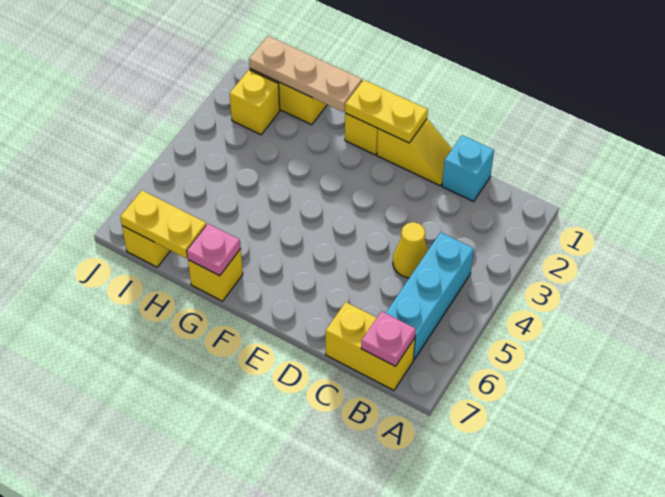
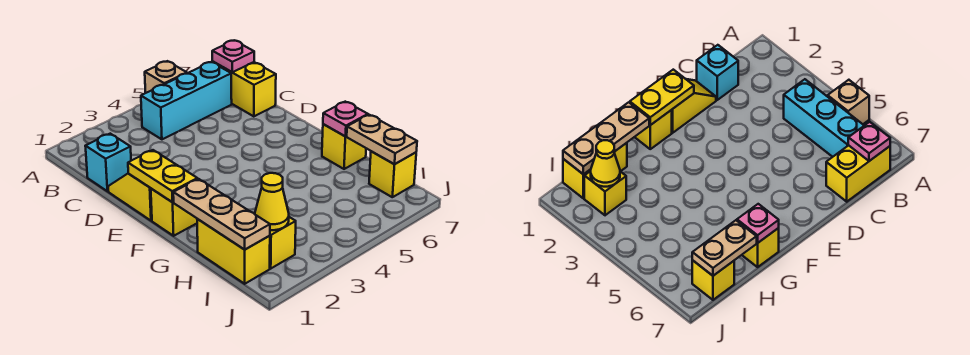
none -> tan 1x1 brick [145,61,187,93]
yellow 1x1 cone [393,222,428,278] -> yellow 1x1 cone moved to [255,173,289,230]
yellow 1x2 plate [120,190,206,258] -> tan 1x2 plate [347,115,417,164]

